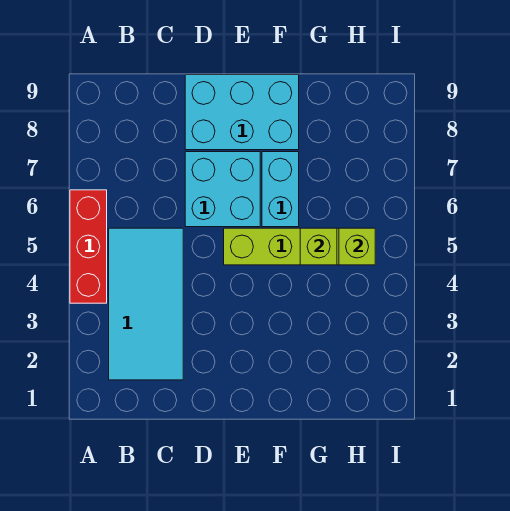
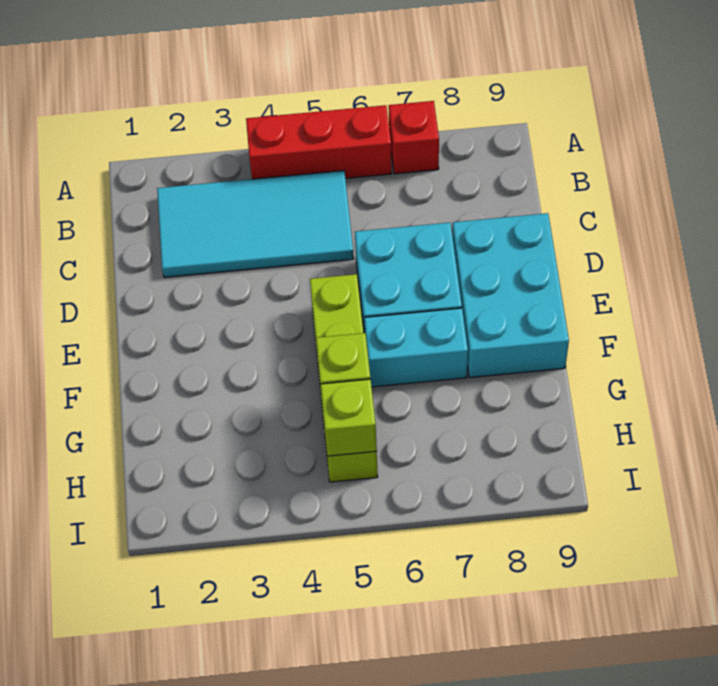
none -> red 1x1 brick [389,101,439,174]

